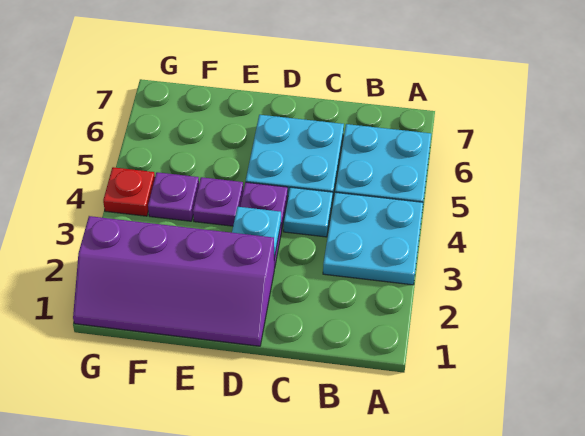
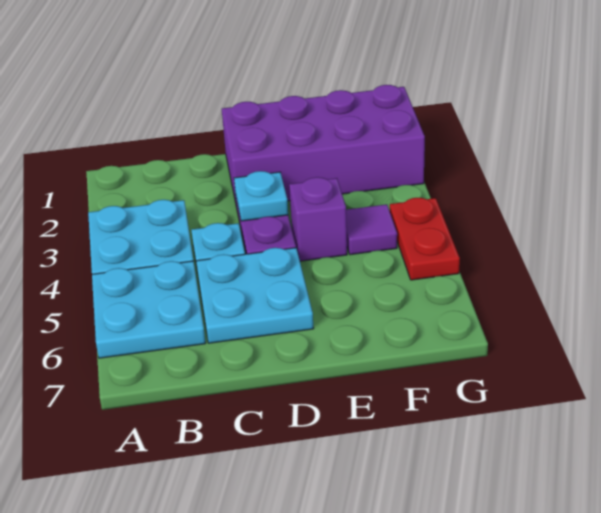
purple 2x4 slope [73,216,274,346] -> purple 2x4 brick [222,85,425,207]
purple 1x1 plate [193,177,243,226] -> purple 1x1 brick [289,177,347,261]
purple 1x1 plate [148,172,199,221] -> purple 1x1 tile [346,204,397,255]
red 1x1 plate [103,167,155,216] -> red 1x2 plate [390,198,460,280]

